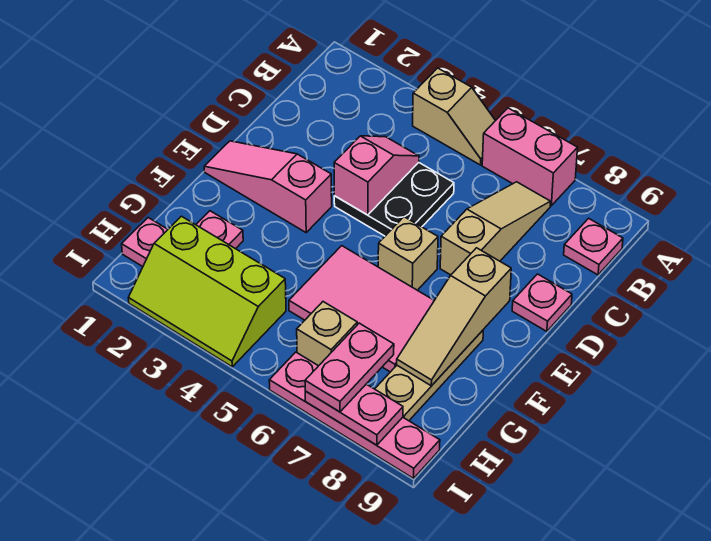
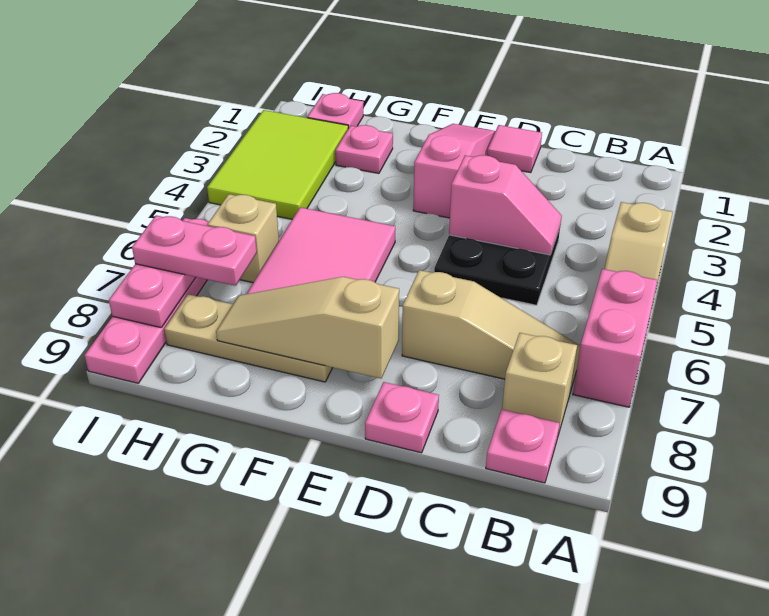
none -> pink 1x1 tile [487,125,542,173]
tan 1x1 brick [378,217,438,290] -> tan 1x1 brick moved to [502,333,577,435]
lime 2x3 slope [128,216,286,367] -> lime 2x3 tile [207,110,348,219]

